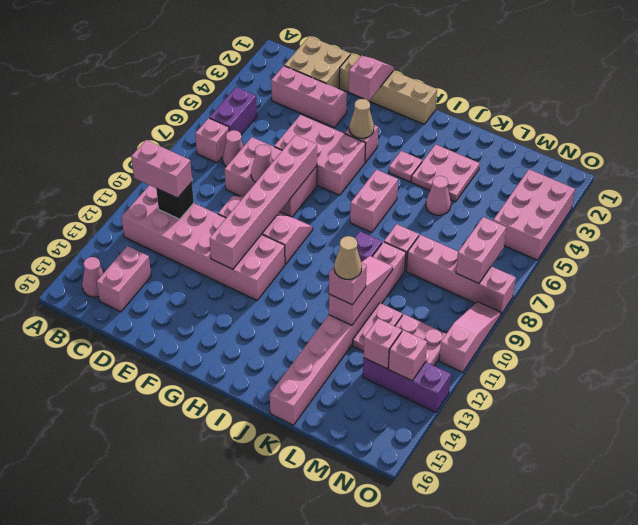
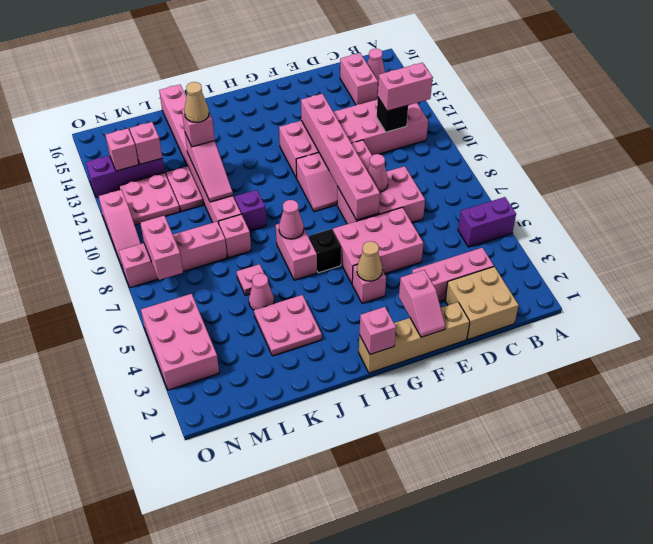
purple 1x2 brick [209,87,257,135] -> purple 1x2 brick turned to [458,197,516,247]
pink 1x1 brick [195,118,229,163] -> pink 1x1 brick moved to [359,307,396,354]
pink 1x1 cone [223,130,243,167] -> pink 1x1 cone moved to [279,200,304,239]
none -> black 1x1 brick [309,229,341,273]
pink 1x1 plate [389,151,422,182] -> pink 1x1 plate moved to [237,264,264,295]

